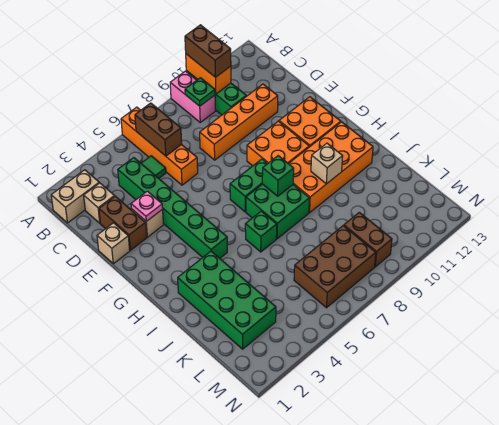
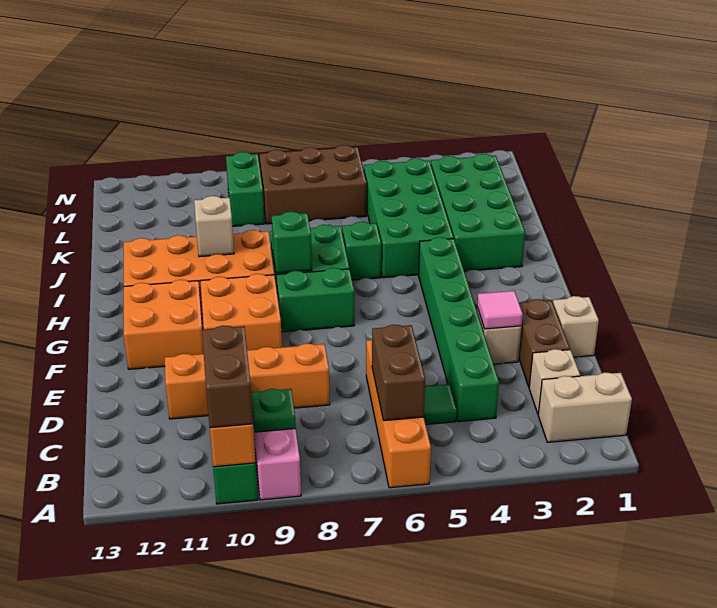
pink 1x1 plate [131,191,163,221] -> pink 1x1 tile [477,291,523,329]
none -> green 2x4 brick [364,158,454,278]
brown 1x2 brick [344,212,392,267] -> green 1x2 brick [226,152,265,226]

